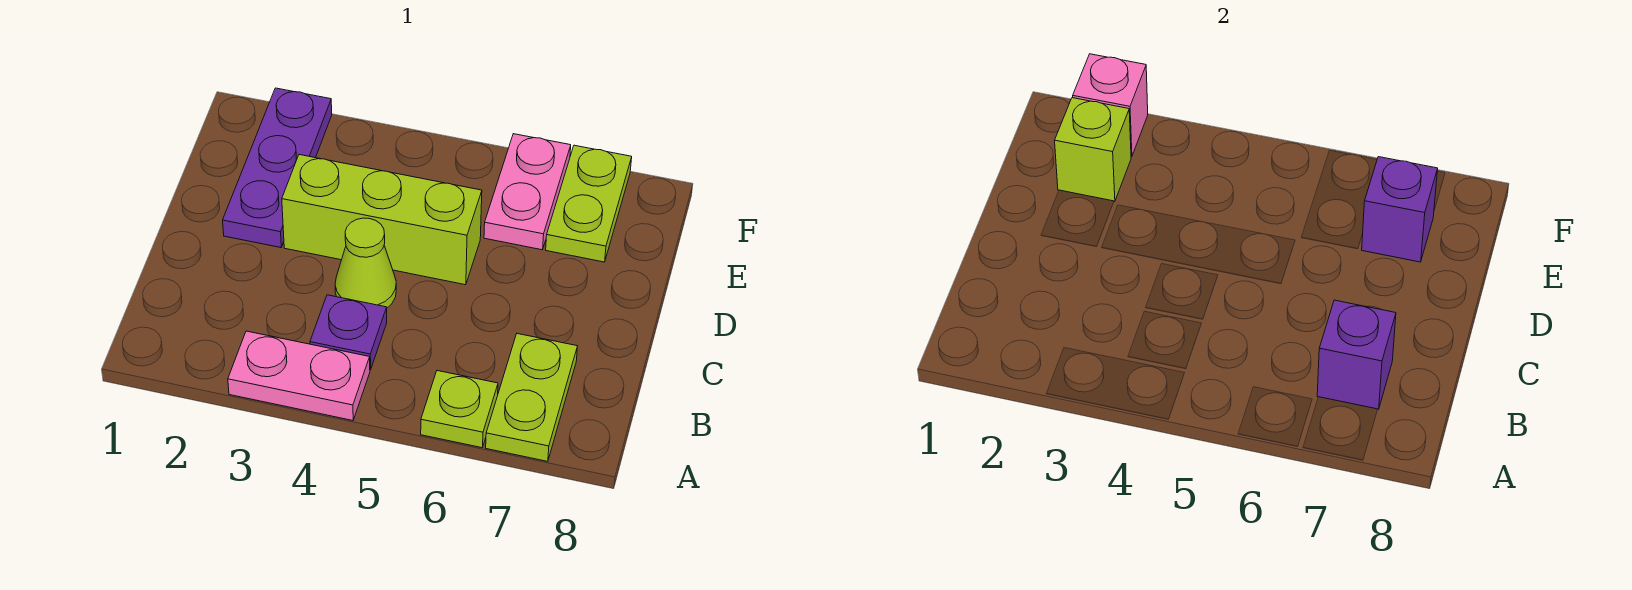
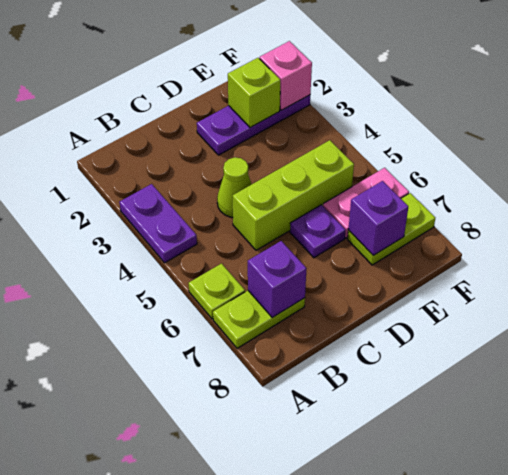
pink 1x2 plate [228,331,370,421] -> purple 1x2 plate [119,184,197,263]
purple 1x1 plate [310,295,387,370] -> purple 1x1 plate moved to [290,205,346,258]
lime 1x3 brick [282,155,482,285] -> lime 1x3 brick turned to [233,140,354,250]

